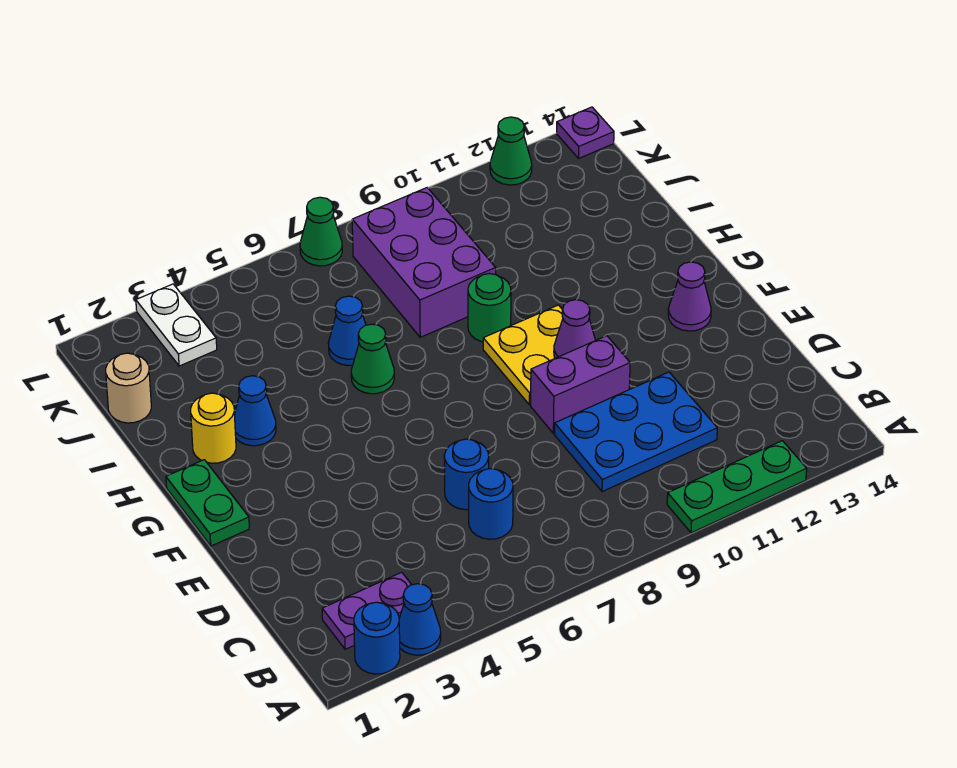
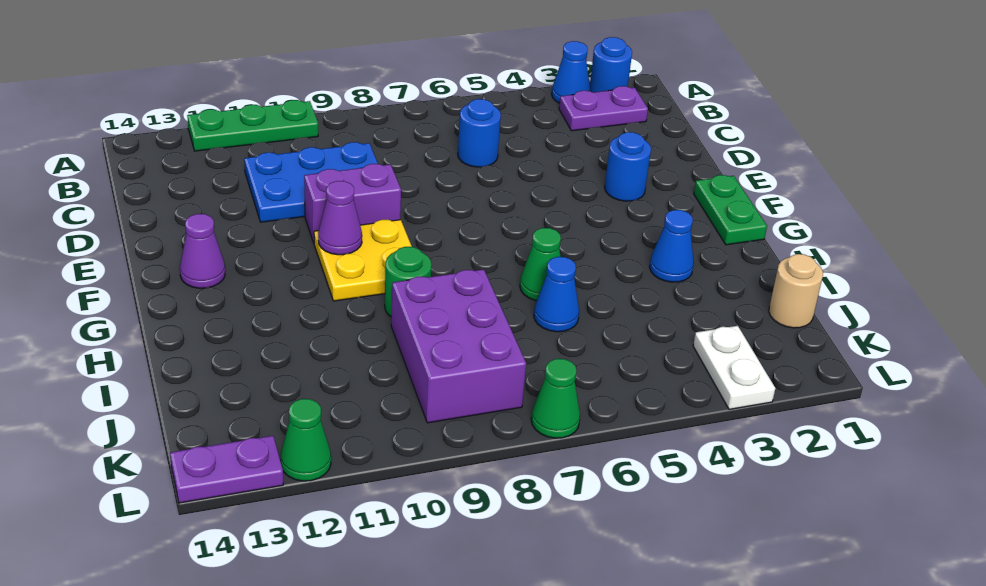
blue 1x1 round brick [444,439,489,510] -> blue 1x1 round brick moved to [605,132,651,201]
yellow 1x1 round brick [191,393,236,463] -> none
purple 1x1 plate [557,107,614,158] -> purple 1x2 plate [170,436,283,503]

